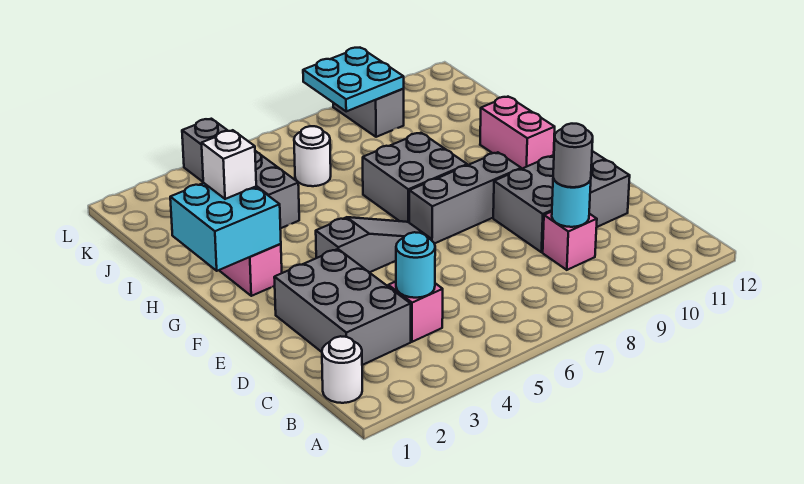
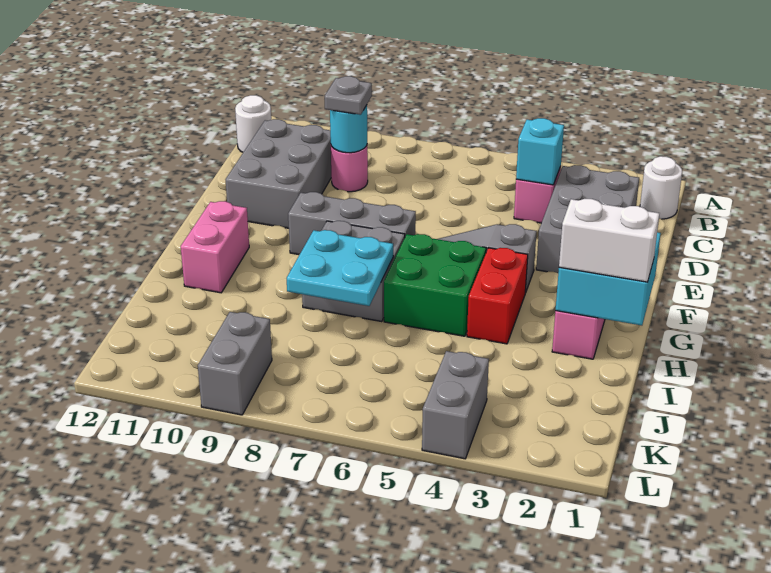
cyan 1x1 round brick [396,232,435,298] -> cyan 1x1 brick [516,118,564,185]
pink 1x1 brick [543,212,597,270] -> pink 1x1 round brick [331,146,368,192]
grey 1x1 round brick [553,124,593,187] -> grey 1x1 plate [325,76,372,115]
grey 2x3 brick [493,151,630,252] -> grey 2x3 brick turned to [226,119,331,228]
none -> red 1x2 brick [467,248,528,344]
none -> green 2x2 brick [384,234,486,336]
white 1x1 brick [202,130,256,199] -> white 1x2 brick [559,199,660,282]
grey 1x4 brick [182,119,299,229] -> grey 1x2 brick [422,351,489,459]
white 1x1 round brick [294,126,331,186] -> white 1x1 round brick moved to [235,95,271,152]
cyan 2x2 plate [303,48,404,111] -> cyan 2x2 plate moved to [287,230,393,306]

